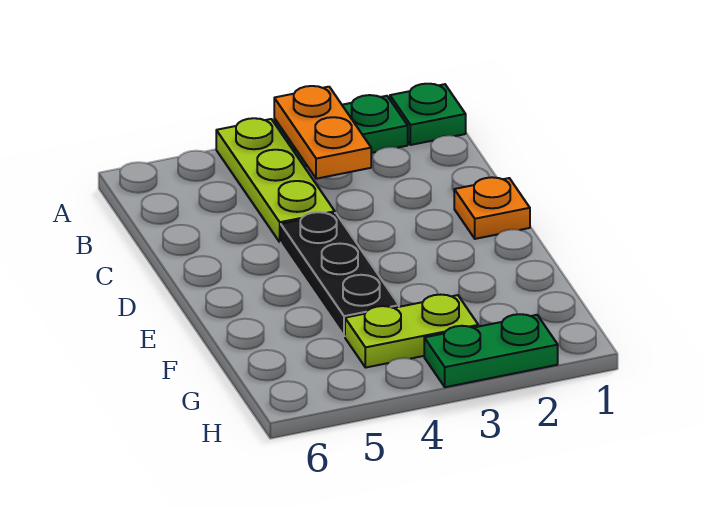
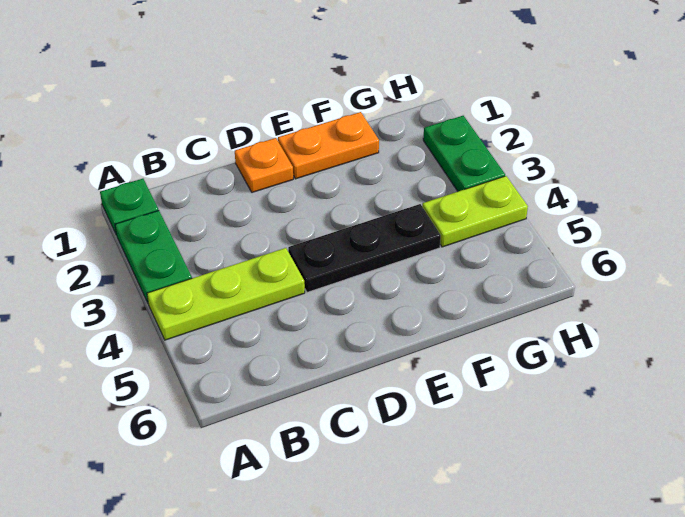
orange 1x2 plate [274,86,371,179] -> orange 1x2 plate moved to [278,112,379,179]
lime 1x2 plate [345,295,478,368] -> lime 1x2 plate turned to [422,176,528,247]

